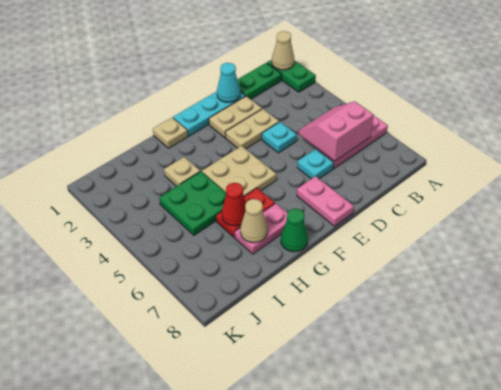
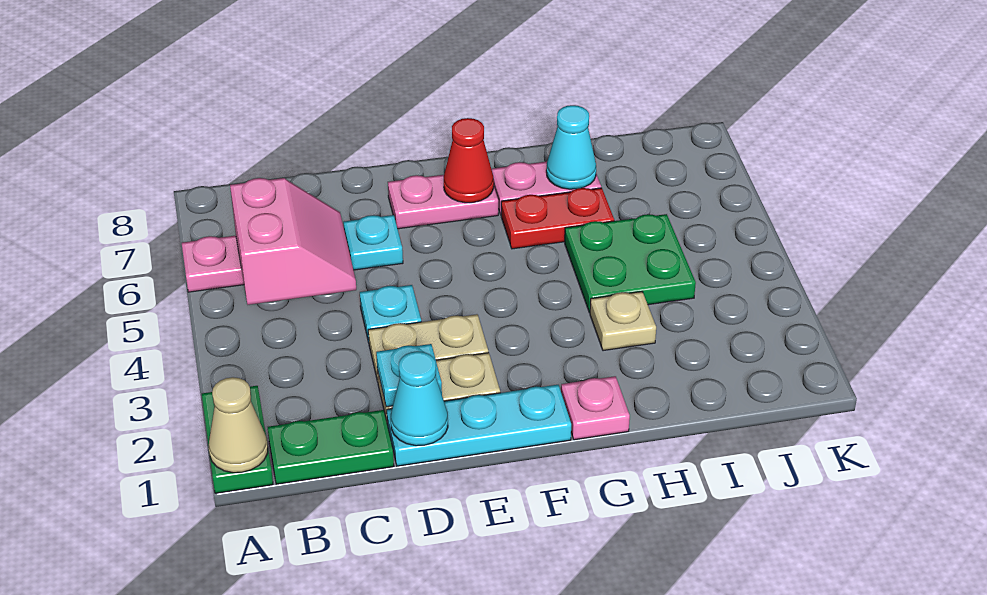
pink 2x2 slope [299,101,374,161] -> pink 2x2 slope turned to [230,178,356,305]
none -> cyan 1x1 plate [376,344,442,407]
pink 1x2 plate [297,176,354,226] -> pink 1x2 plate turned to [388,175,498,229]
tan 2x2 plate [202,146,276,196] -> none
tan 1x1 plate [153,118,188,148] -> pink 1x1 plate [561,376,630,440]
green 1x1 cone [281,209,308,252] -> none
red 1x1 cone [222,183,246,226] -> red 1x1 cone moved to [444,118,494,203]
tan 1x1 cone [240,199,268,243] -> cyan 1x1 cone [546,105,596,189]

